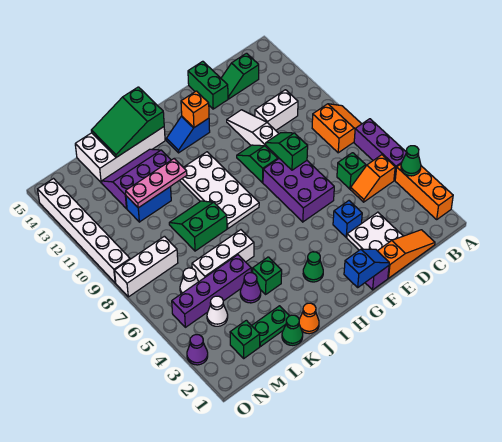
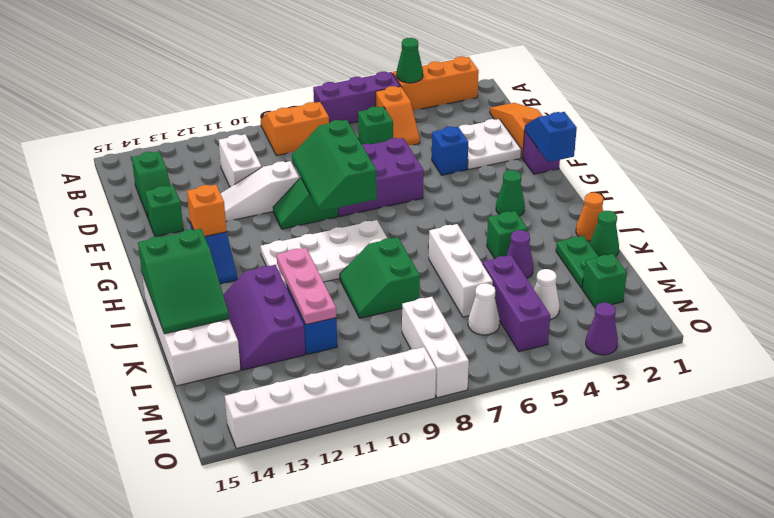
green 1x2 slope [266,133,308,170] -> green 2x3 slope [292,120,377,212]
green 1x2 brick [188,61,228,109] -> green 1x1 brick [145,185,183,237]
purple 1x4 brick [172,255,251,327] -> purple 1x3 brick [482,255,550,352]

